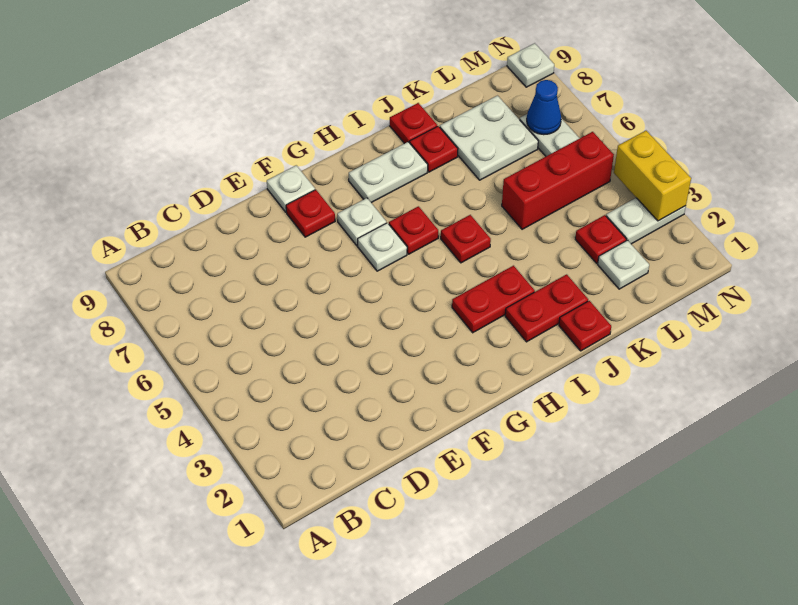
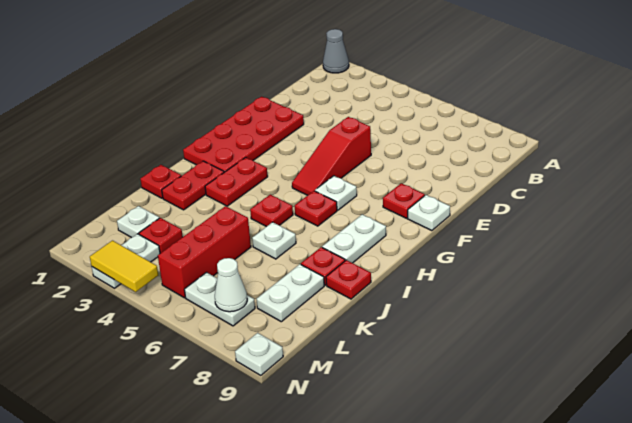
none -> grey 1x1 cone [323,29,349,73]
none -> red 2x4 plate [183,97,304,172]
none -> red 1x3 slope [292,117,371,195]
white 1x1 plate [337,198,386,246] -> white 1x1 plate moved to [252,222,296,259]
white 2x2 plate [440,96,538,180] -> white 1x2 plate [257,264,324,322]
blue 1x1 cone [527,80,561,135] -> white 1x1 cone [215,258,247,312]
yellow 1x2 brick [614,131,691,221] -> yellow 1x2 tile [90,241,158,292]

